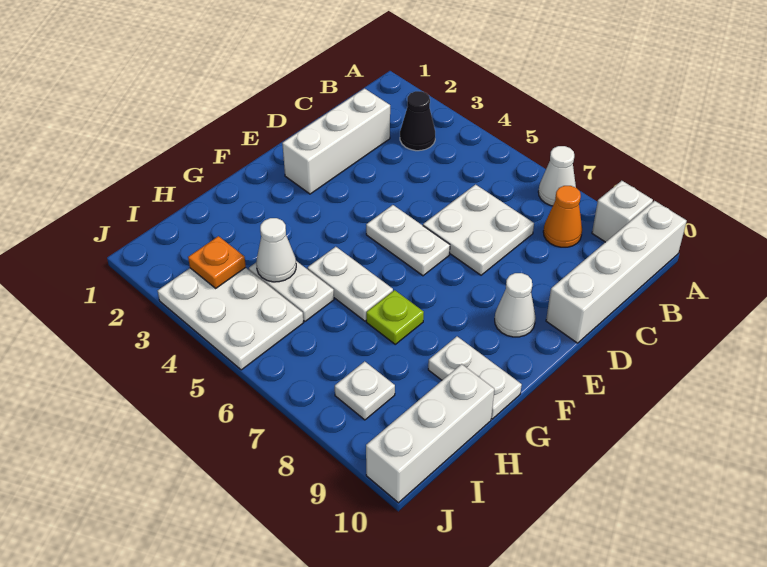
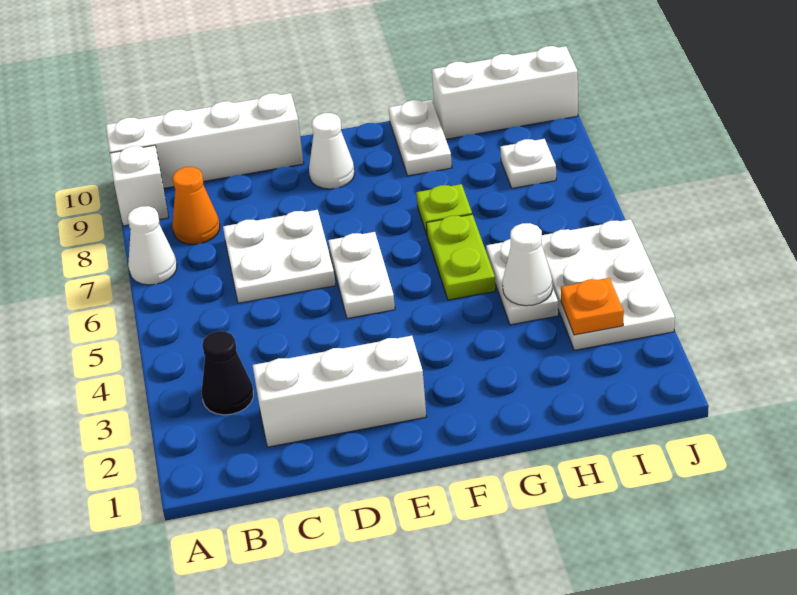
white 1x2 plate [308,247,393,321] -> lime 1x2 plate [426,214,495,300]

